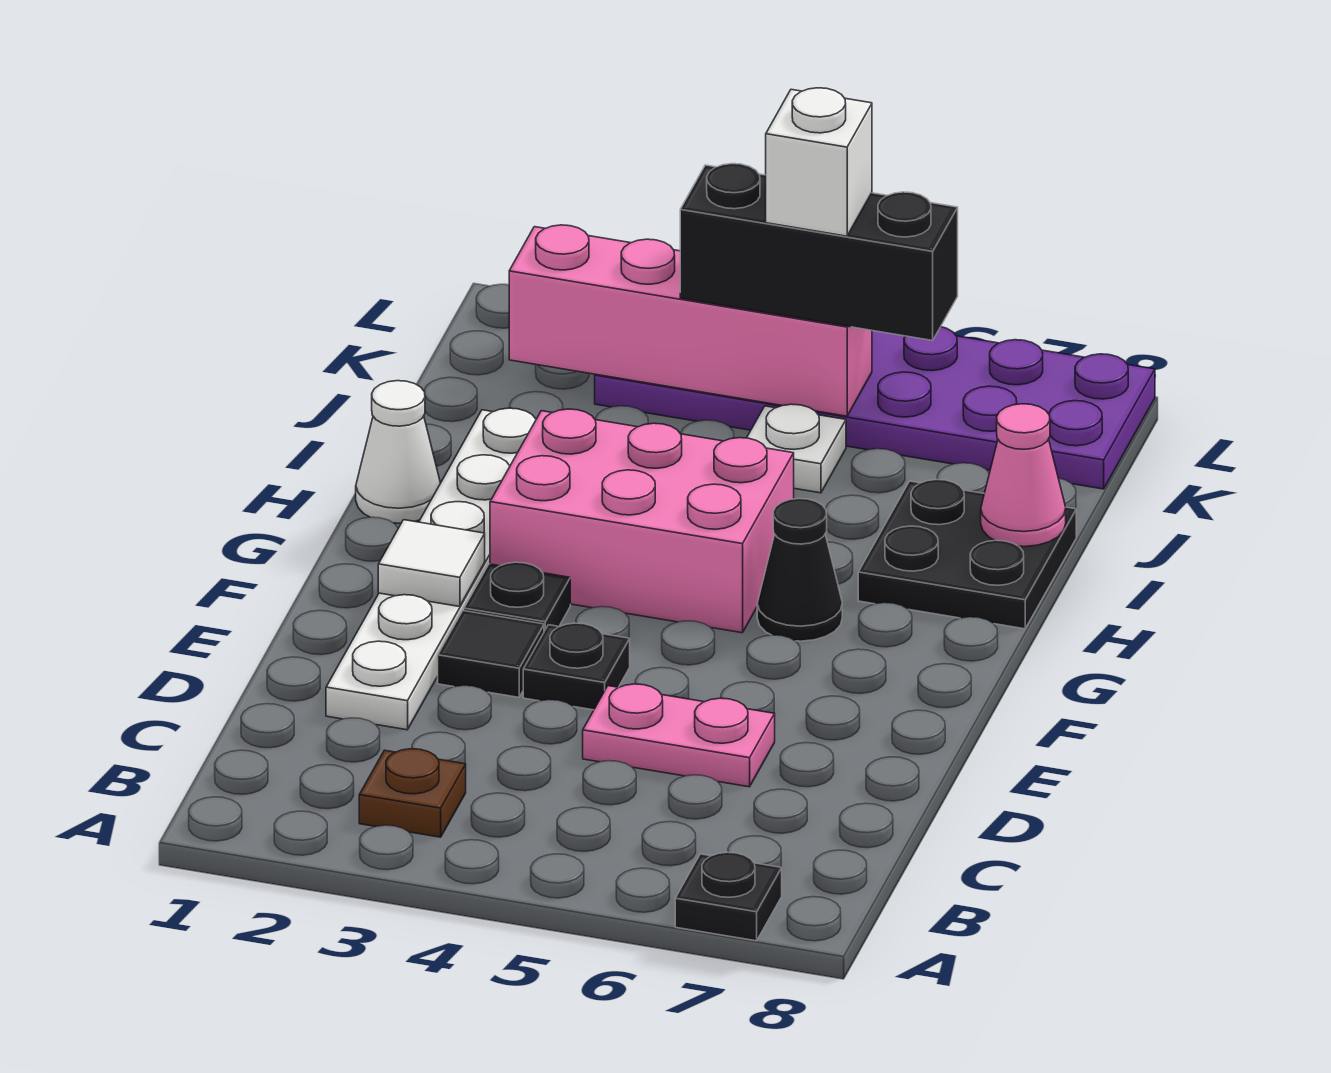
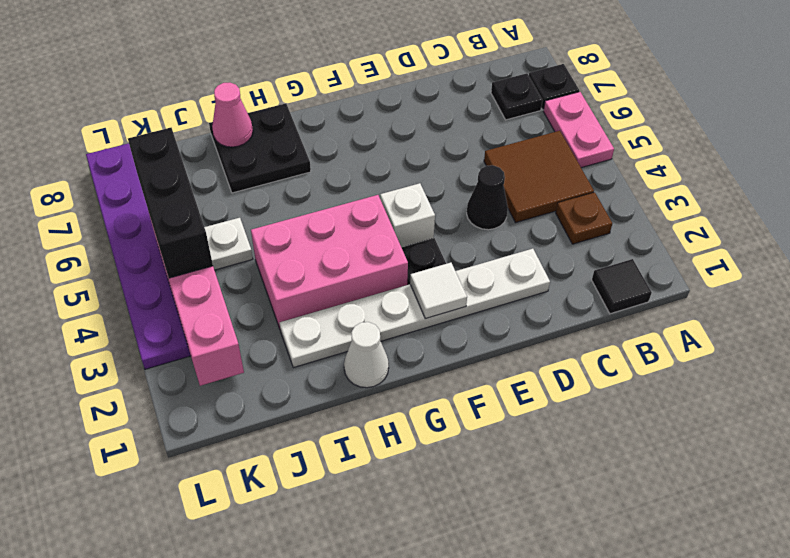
none -> brown 2x2 tile [484,131,594,223]
pink 1x2 plate [583,684,775,787] -> pink 1x2 plate moved to [543,92,614,168]
black 1x1 tile [438,611,544,697] -> black 1x1 tile moved to [592,259,652,314]
black 1x1 plate [523,623,630,710] -> black 1x1 plate moved to [491,73,542,120]
pink 2x3 brick [490,409,794,633] -> pink 2x3 brick turned to [251,195,408,328]
black 1x1 cone [757,499,842,641] -> black 1x1 cone moved to [467,165,508,230]
white 1x1 brick [766,88,872,236] -> white 1x1 brick moved to [380,183,435,247]

